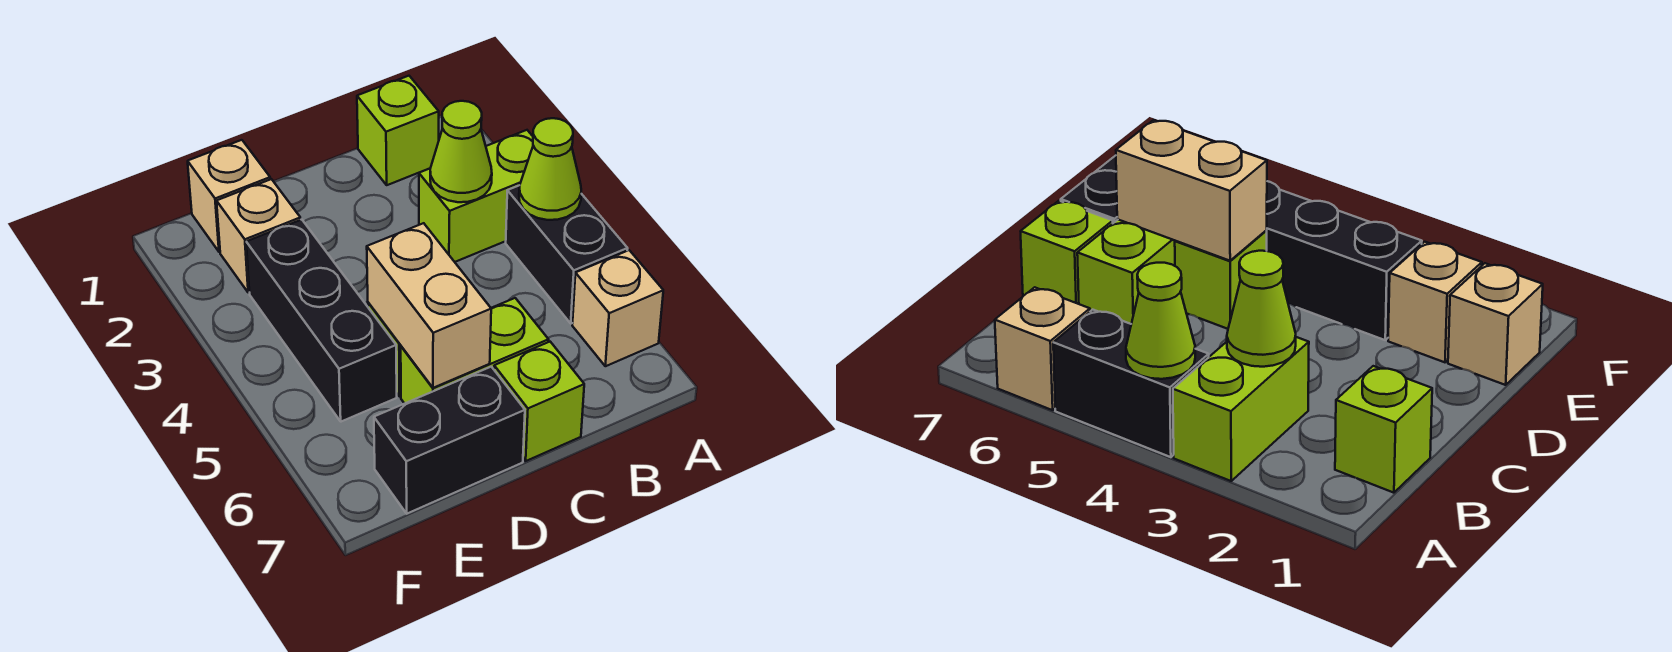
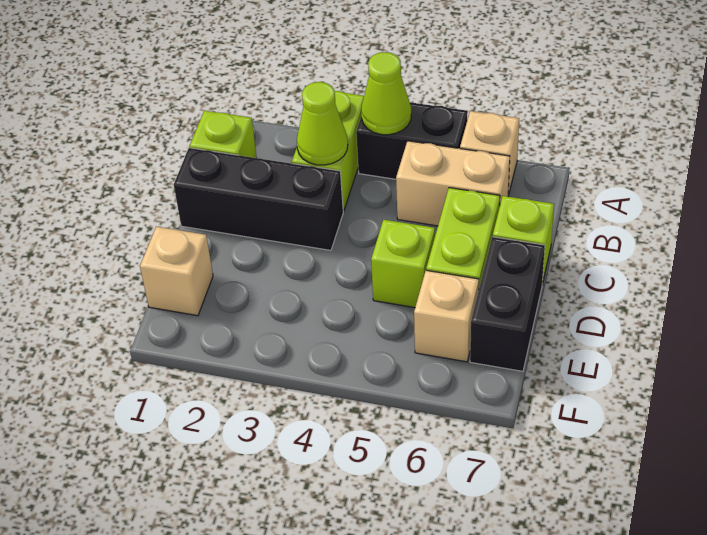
tan 1x2 brick [367,223,491,388] -> tan 1x2 brick moved to [396,141,510,226]
tan 1x1 brick [217,179,301,293] -> tan 1x1 brick moved to [414,270,479,362]
black 1x3 brick [246,220,397,422] -> black 1x3 brick moved to [174,148,343,250]

